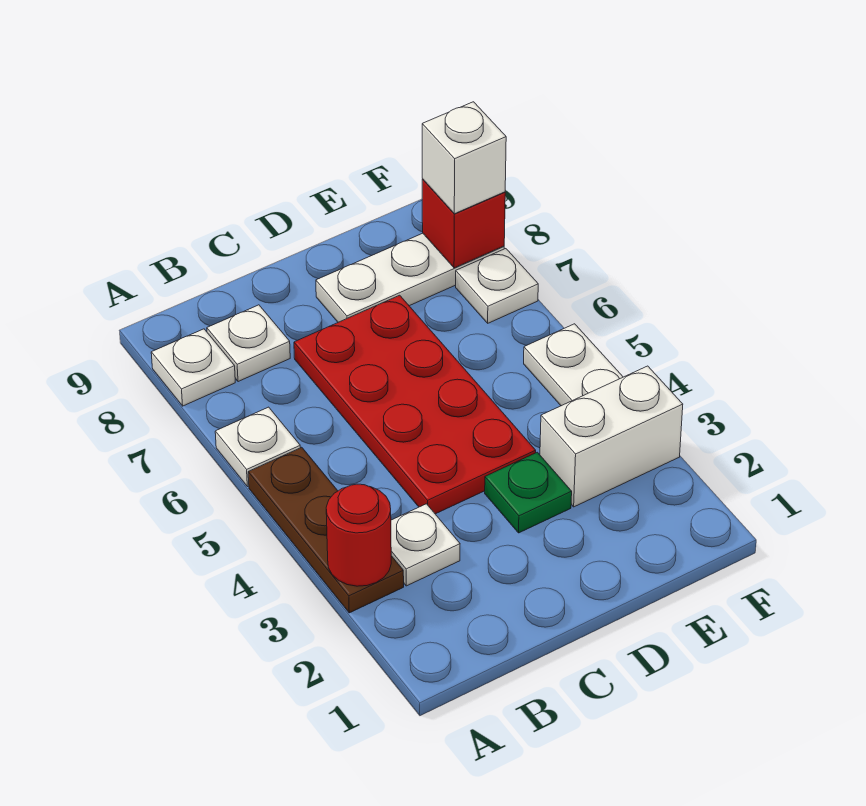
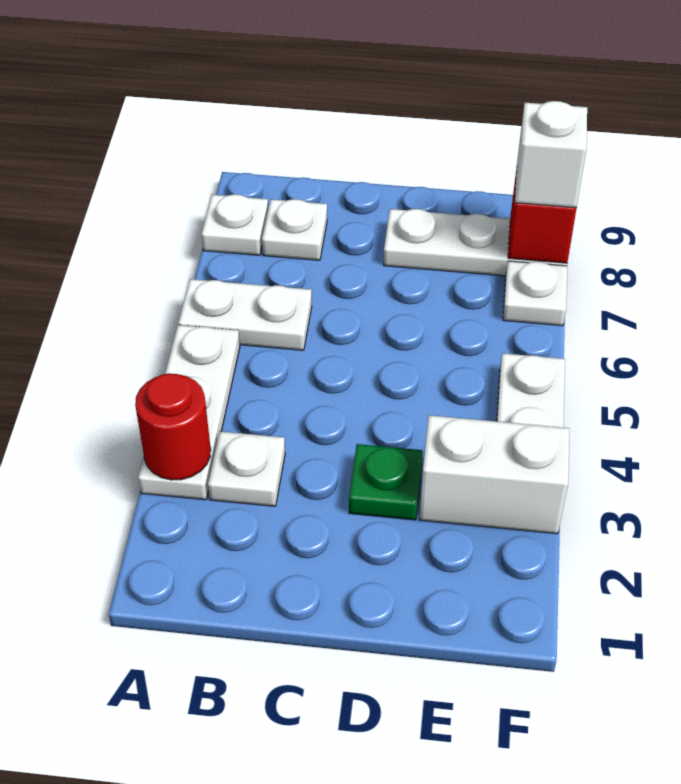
brown 1x3 plate [248,447,404,613] -> white 1x3 plate [138,325,240,500]
white 1x1 plate [215,407,300,487] -> white 1x2 plate [178,279,312,350]
red 2x4 plate [294,295,536,514] -> none

